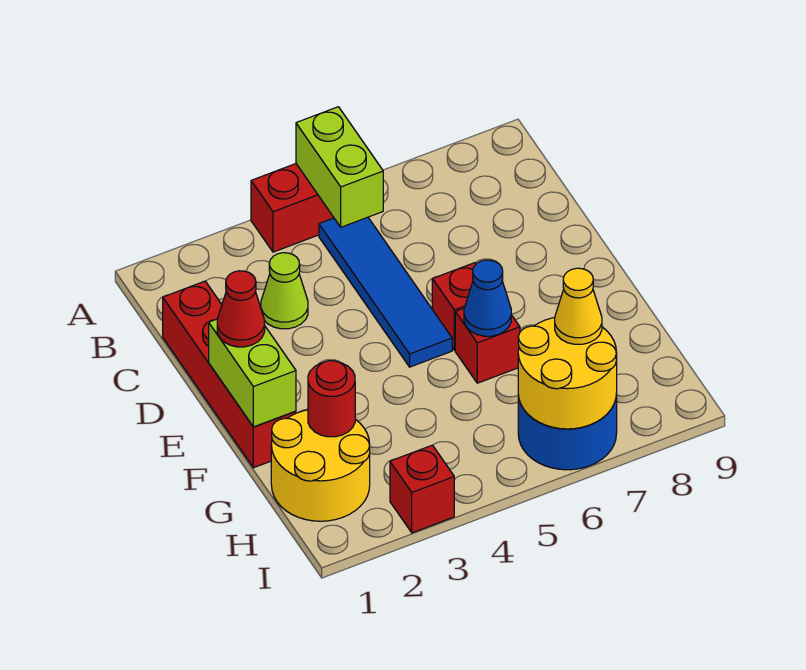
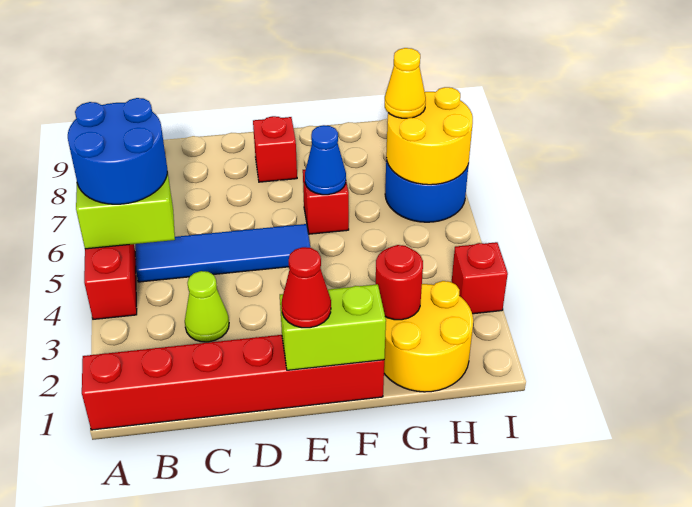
none -> blue 2x2 round brick [68,98,167,204]
red 1x4 brick [163,281,296,468] -> red 1x6 brick [82,335,384,430]
red 1x1 brick [432,263,476,350] -> red 1x1 brick moved to [253,116,297,182]

